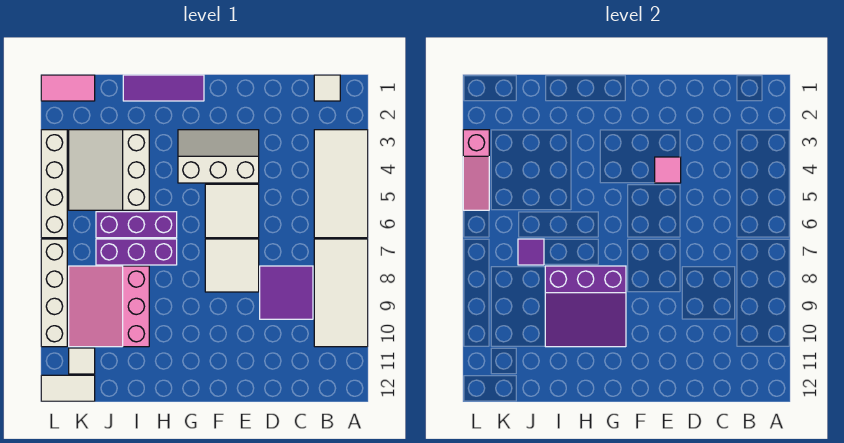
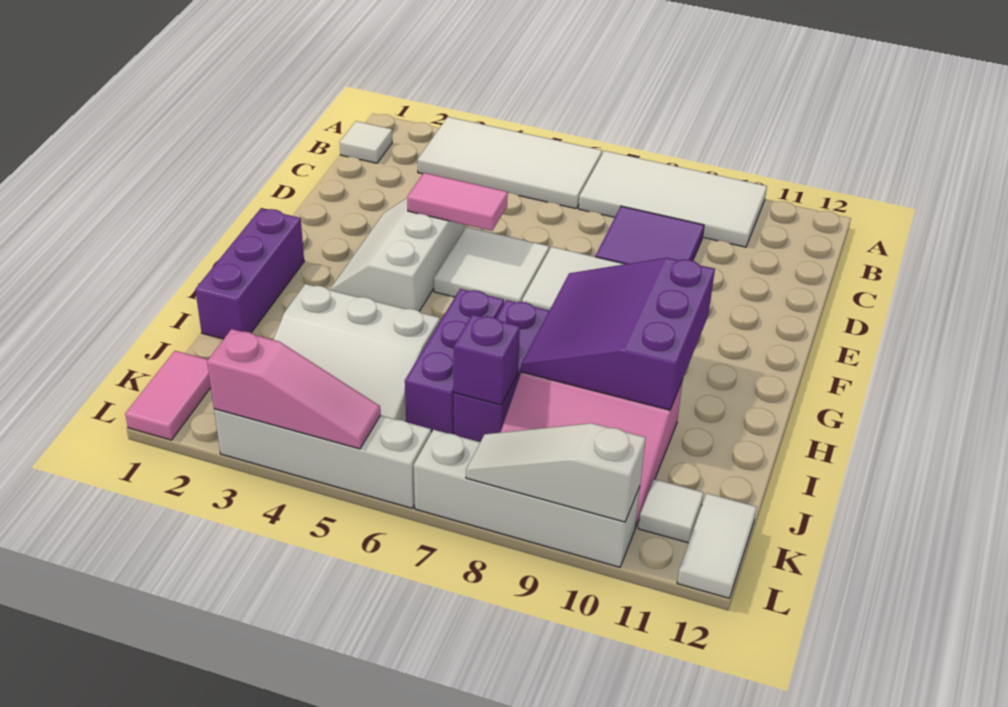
pink 1x1 tile [655,157,681,183] -> pink 1x2 tile [407,173,508,231]
purple 1x3 tile [123,75,204,101] -> purple 1x3 brick [195,209,304,339]
purple 3x3 slope [545,266,626,347] -> purple 3x3 slope turned to [521,258,715,410]
purple 1x1 tile [518,239,544,265] -> purple 1x1 brick [454,314,520,405]
none -> white 1x3 slope [466,423,646,522]

